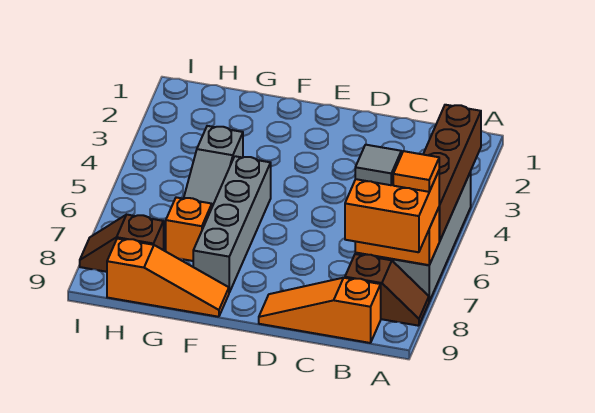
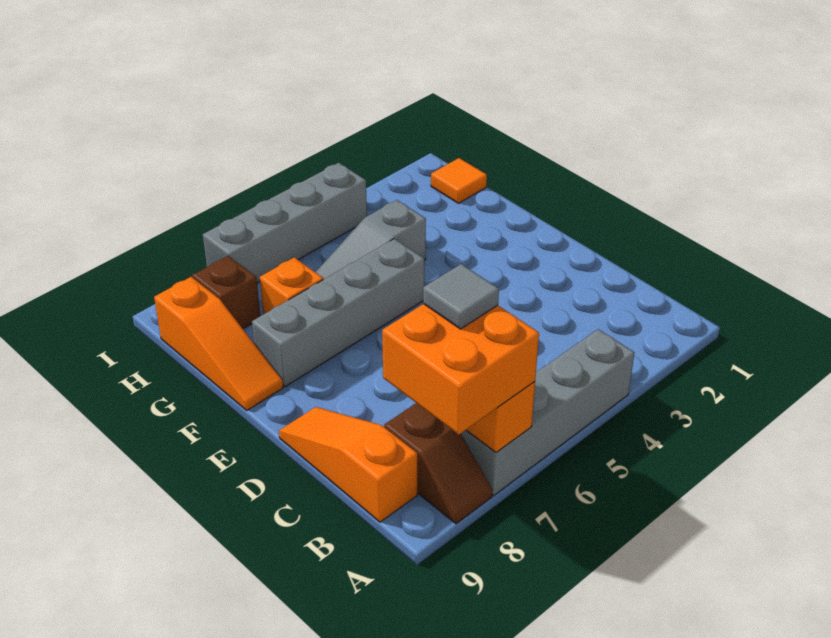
brown 1x4 brick [423,105,481,241] -> none
orange 1x1 tile [393,151,439,192] -> orange 1x1 tile moved to [431,158,487,203]
none -> grey 1x4 brick [203,163,367,283]

